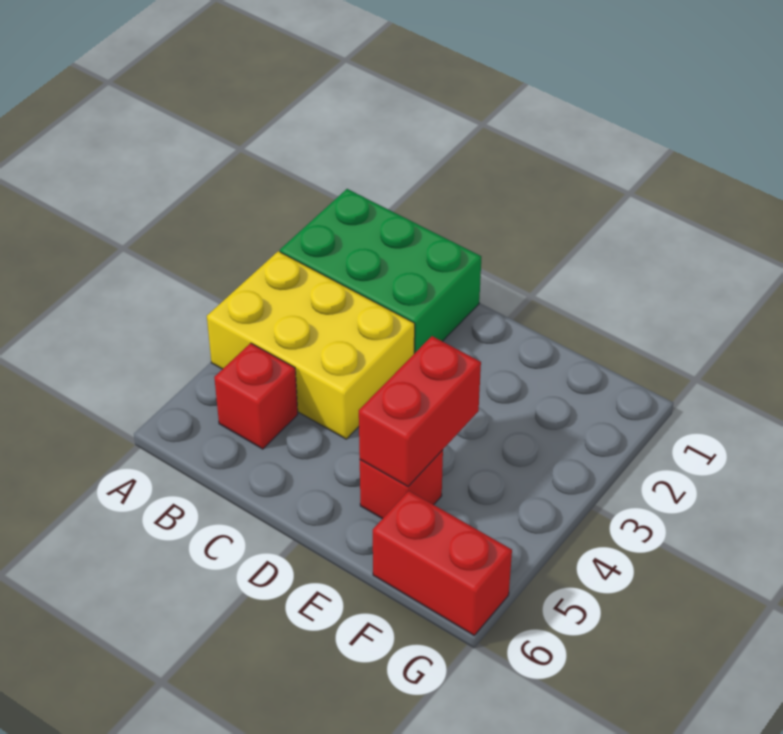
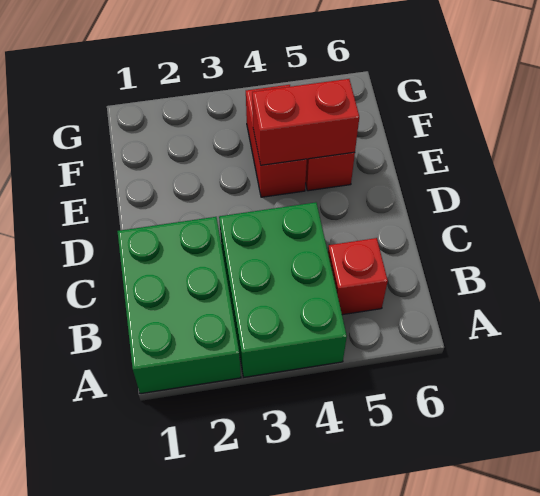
yellow 2x3 brick [207,251,415,439] -> green 2x3 brick [219,202,347,377]
red 1x2 brick [373,491,512,635] -> red 1x2 brick moved to [246,85,307,197]

